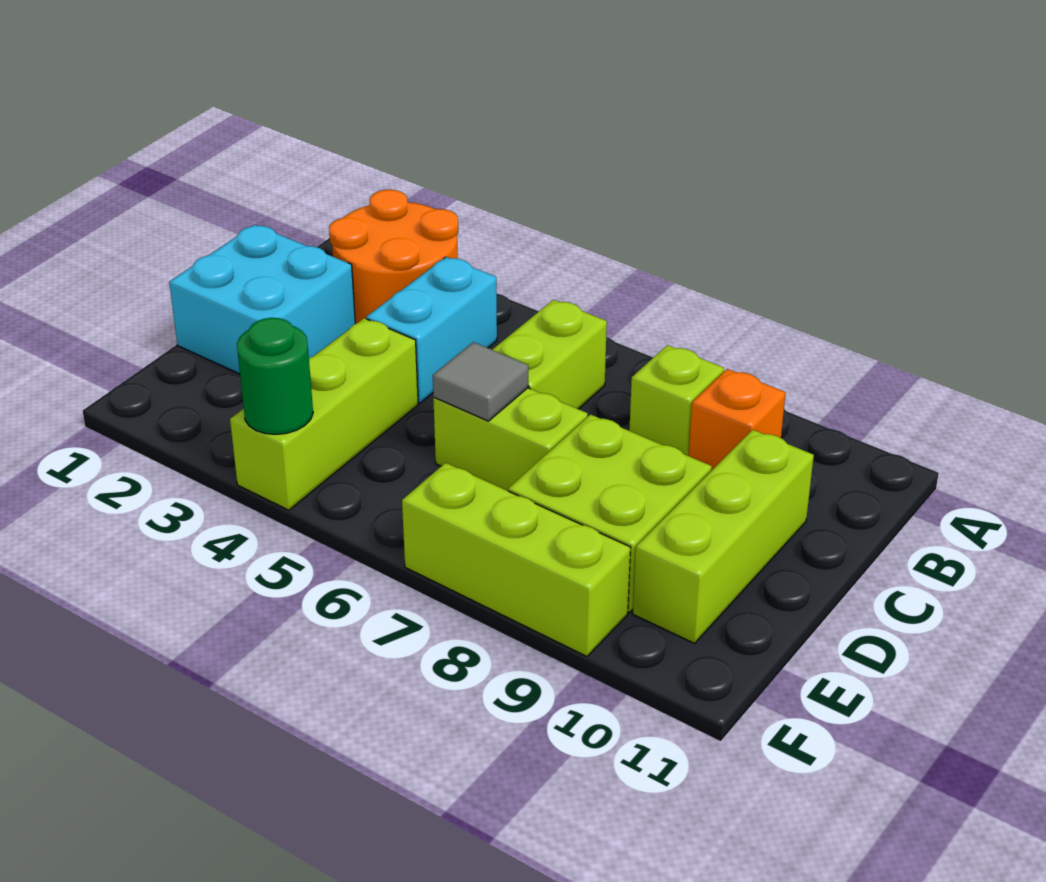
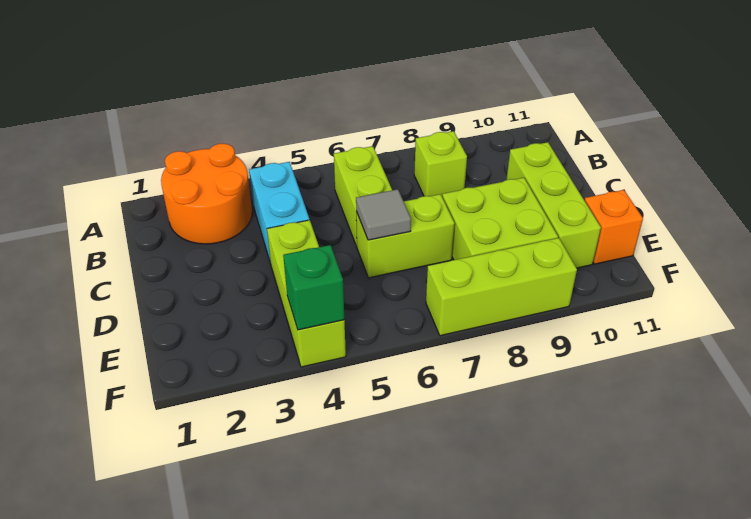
orange 1x1 brick [689,369,786,471] -> orange 1x1 brick moved to [584,190,643,264]
cyan 2x2 brick [169,225,355,374] -> none
green 1x1 round brick [237,318,313,434] -> green 1x1 brick [283,245,344,330]

